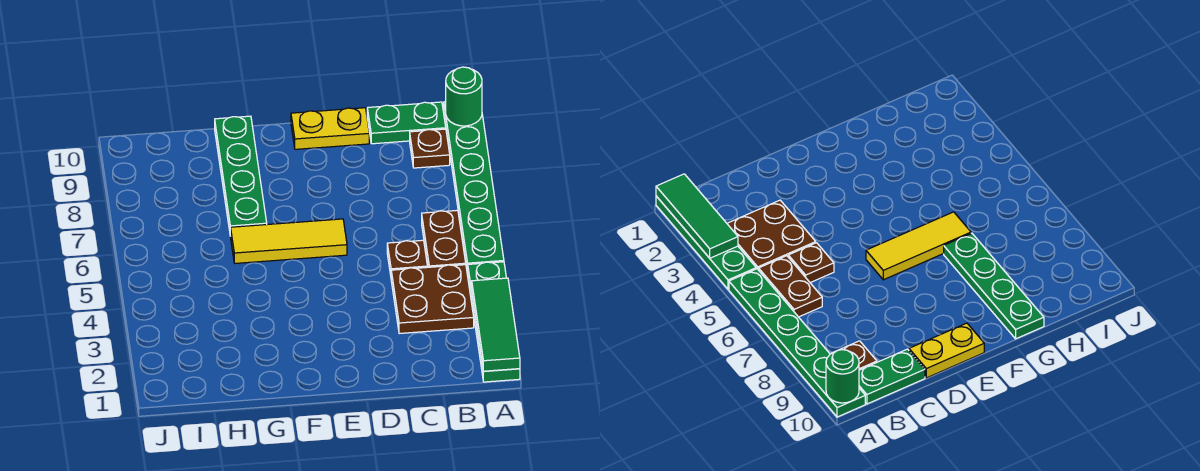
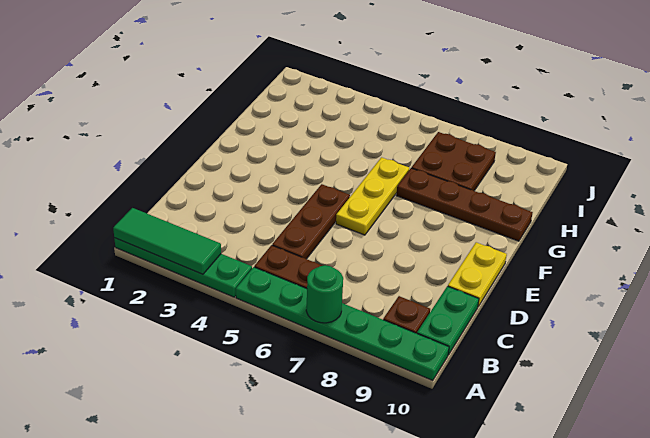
green 1x1 round brick [446,67,482,126] -> green 1x1 round brick moved to [306,265,343,323]
brown 2x2 plate [391,265,474,334] -> brown 2x2 plate moved to [412,132,496,191]
brown 1x1 plate [387,240,427,275] -> brown 1x3 plate [272,184,350,259]
yellow 1x3 tile [231,219,347,263] -> yellow 1x3 plate [336,157,409,235]
green 1x4 plate [215,116,267,236] -> brown 1x4 plate [396,168,533,241]

